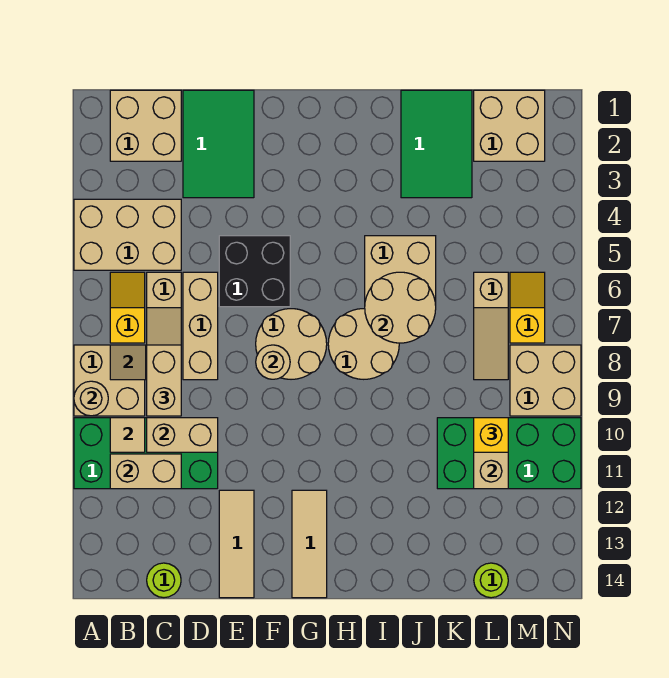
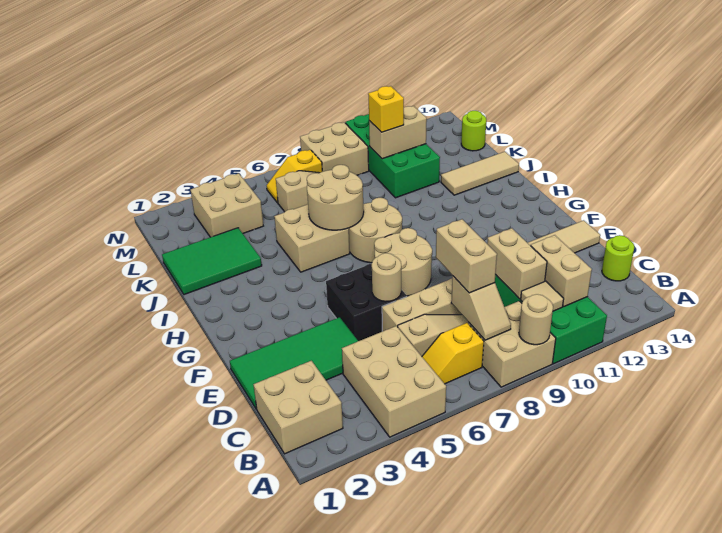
tan 1x2 brick [147,345,181,416] -> tan 1x2 brick turned to [436,219,497,293]
green 2x3 tile [183,90,254,198] -> green 2x4 tile [230,317,358,409]
tan 1x1 round brick [256,345,290,379] -> tan 1x1 round brick moved to [372,253,401,302]
tan 1x3 tile [292,490,327,598] -> tan 1x3 tile moved to [441,152,519,195]
tan 2x2 brick [474,90,545,161] -> tan 2x2 brick moved to [191,173,263,237]

